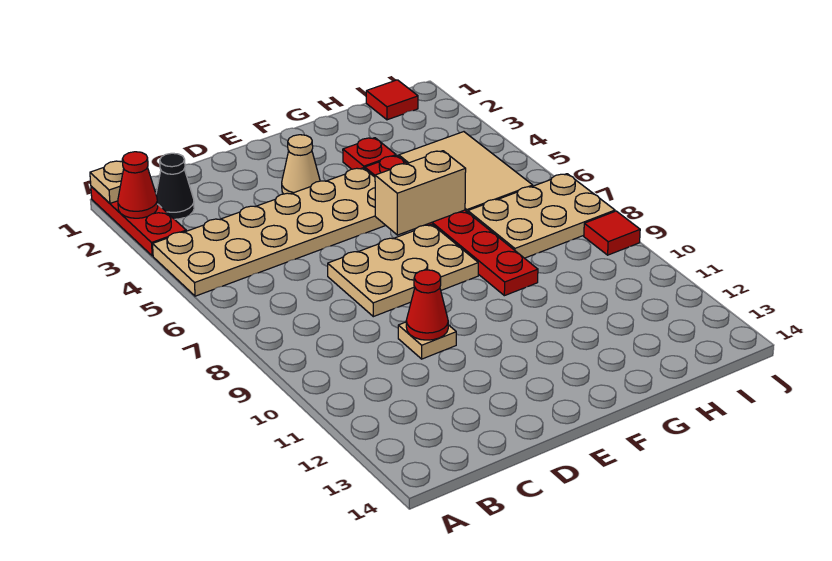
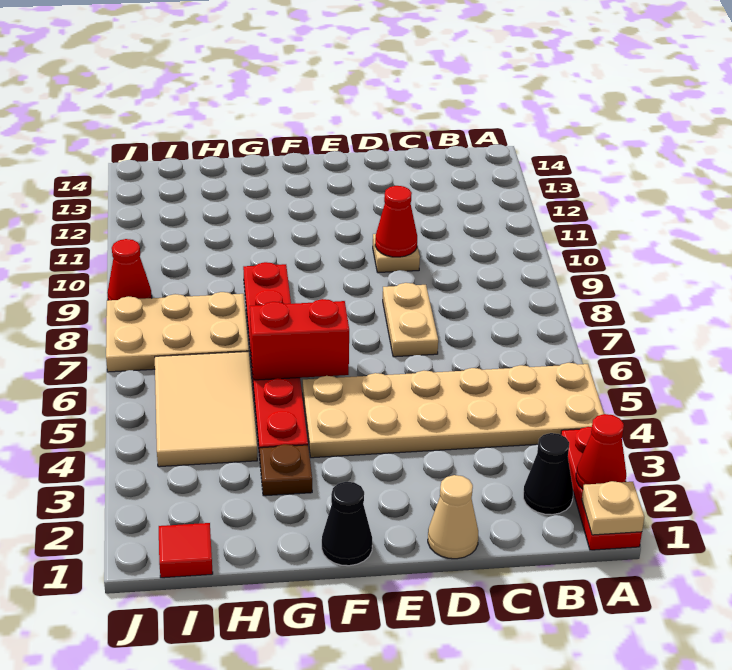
tan 2x3 plate [328,224,478,317] -> tan 1x2 plate [383,283,438,357]
tan 1x1 cone [282,135,320,194] -> tan 1x1 cone moved to [428,475,478,559]
none -> black 1x1 cone [322,482,372,566]
tan 1x2 brick [375,151,466,235] -> red 1x2 brick [250,299,349,380]
red 1x1 plate [343,138,396,169] -> brown 1x1 plate [260,444,312,496]
red 1x1 tile [584,211,640,255] -> red 1x1 cone [107,239,152,300]

